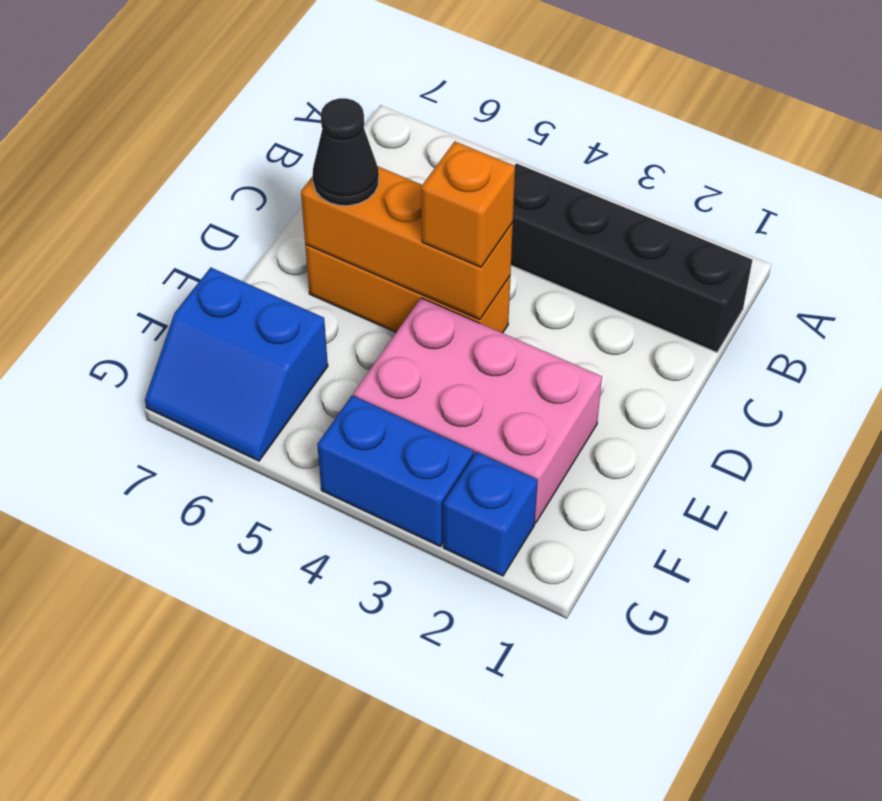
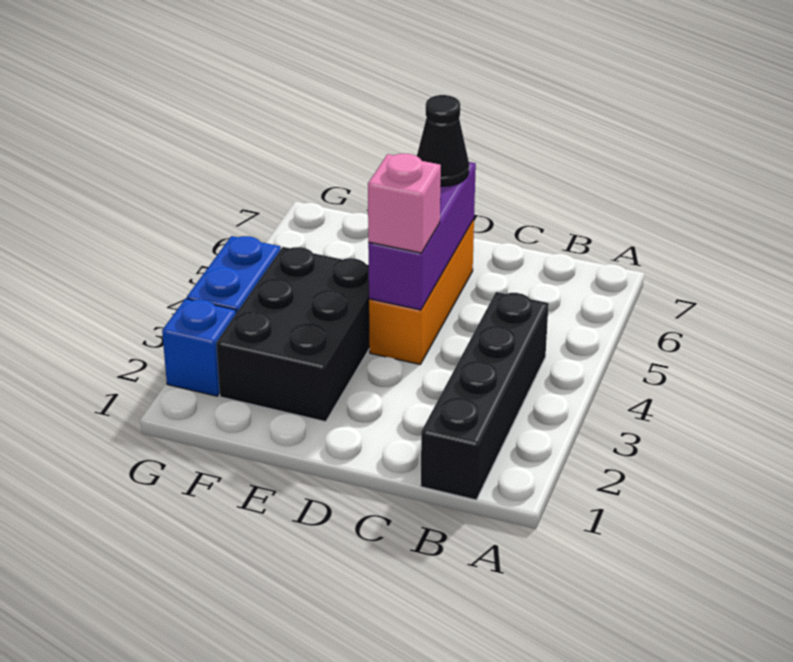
orange 1x3 brick [301,167,513,320] -> purple 1x3 brick [368,162,476,310]
orange 1x1 brick [421,142,515,267] -> pink 1x1 brick [368,154,441,253]
pink 2x3 brick [354,298,602,523] -> black 2x3 brick [216,247,370,422]
blue 2x2 slope [145,268,328,461] -> none

